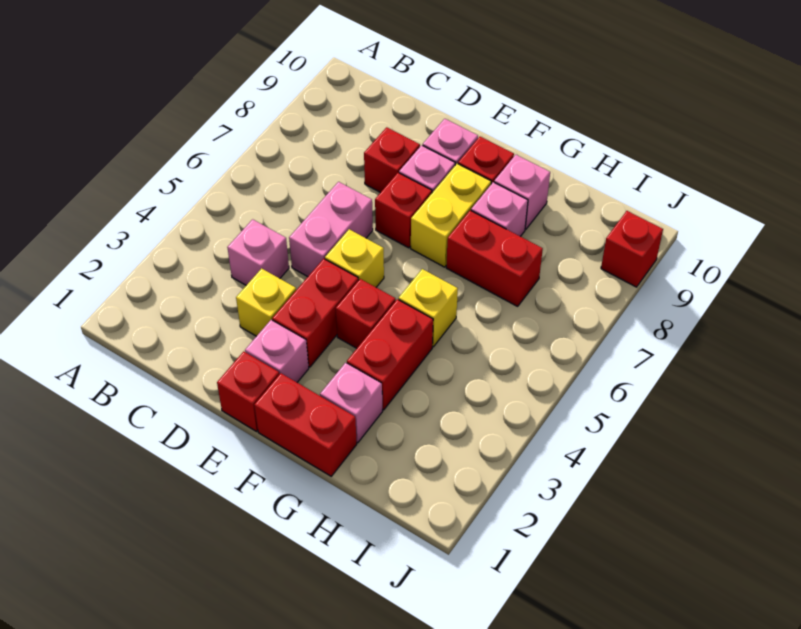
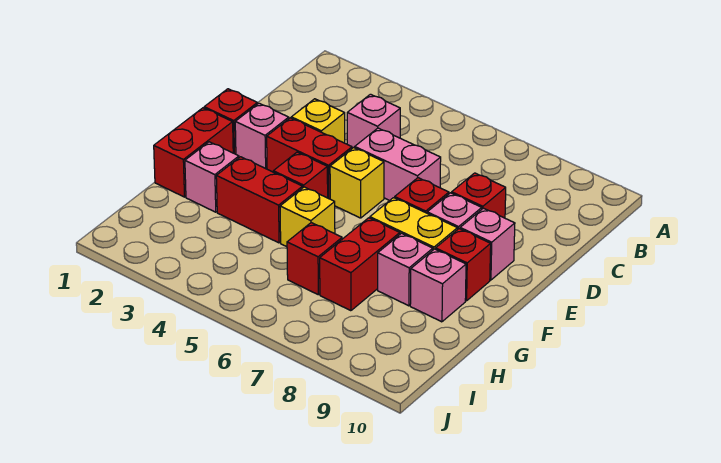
red 1x1 brick [601,211,663,287] -> red 1x1 brick moved to [287,223,342,295]

